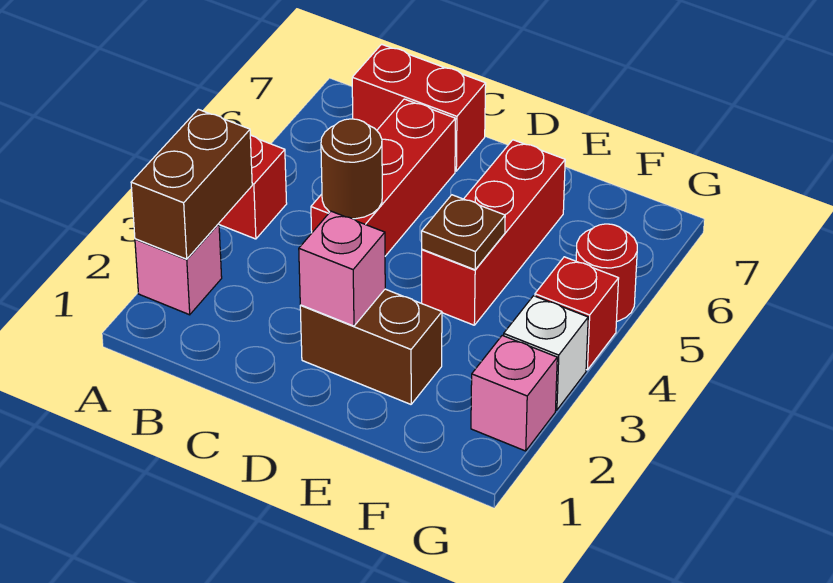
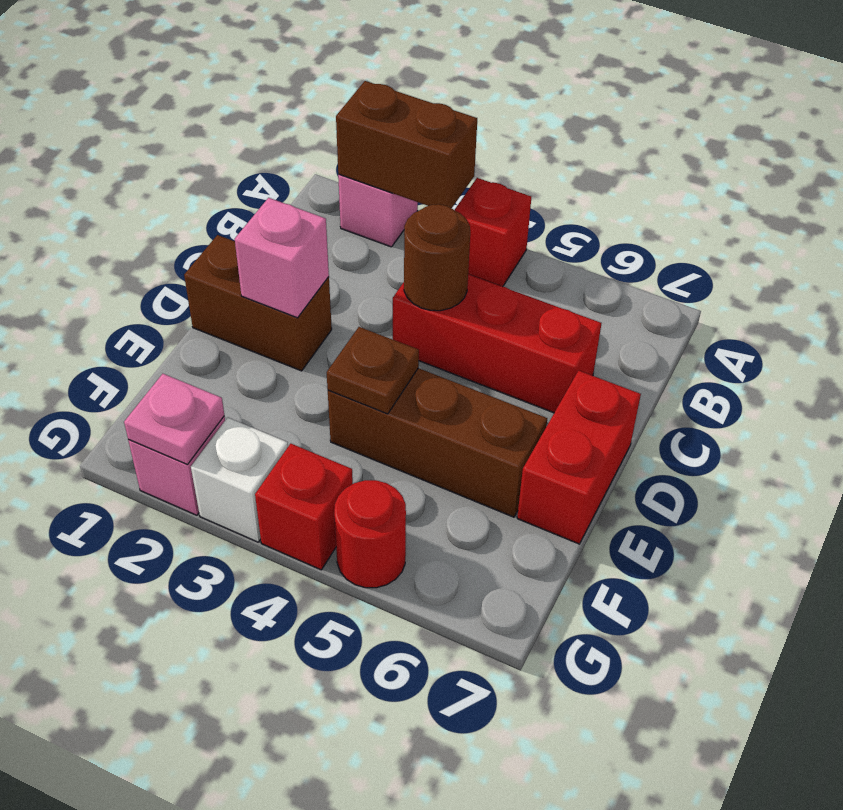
red 1x2 brick [352,44,486,171] -> red 1x2 brick moved to [517,371,641,544]
brown 1x2 brick [300,289,442,404] -> brown 1x2 brick turned to [184,235,332,371]
red 1x3 brick [422,140,565,325] -> brown 1x3 brick [328,368,547,517]
none -> pink 1x1 plate [124,374,224,464]

